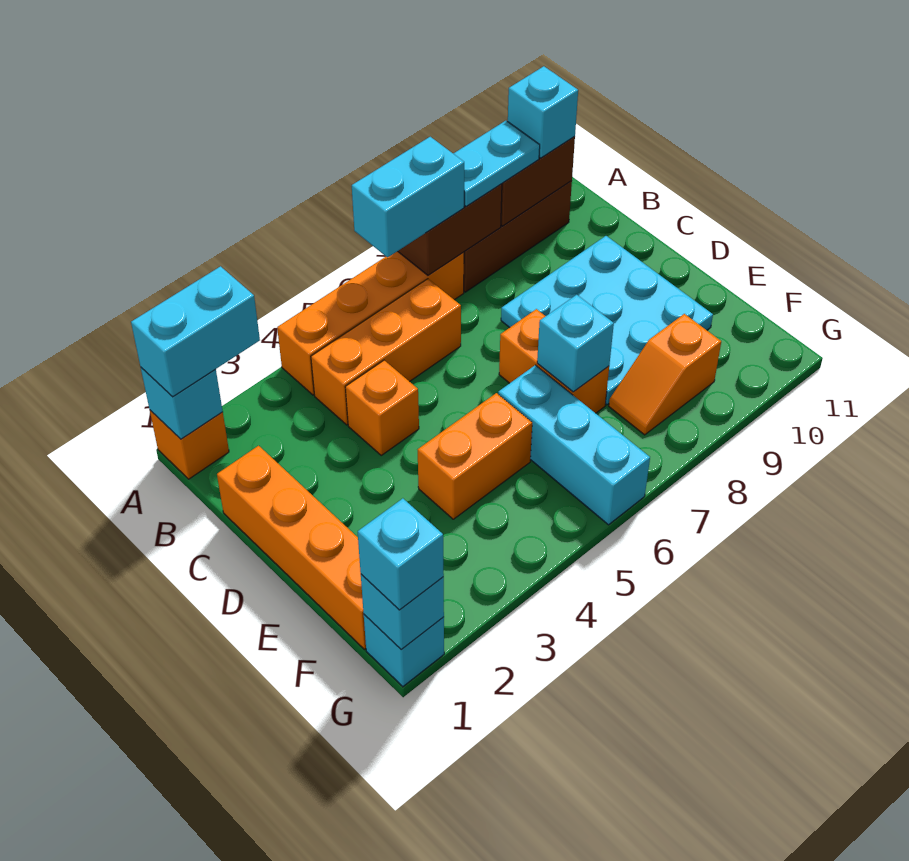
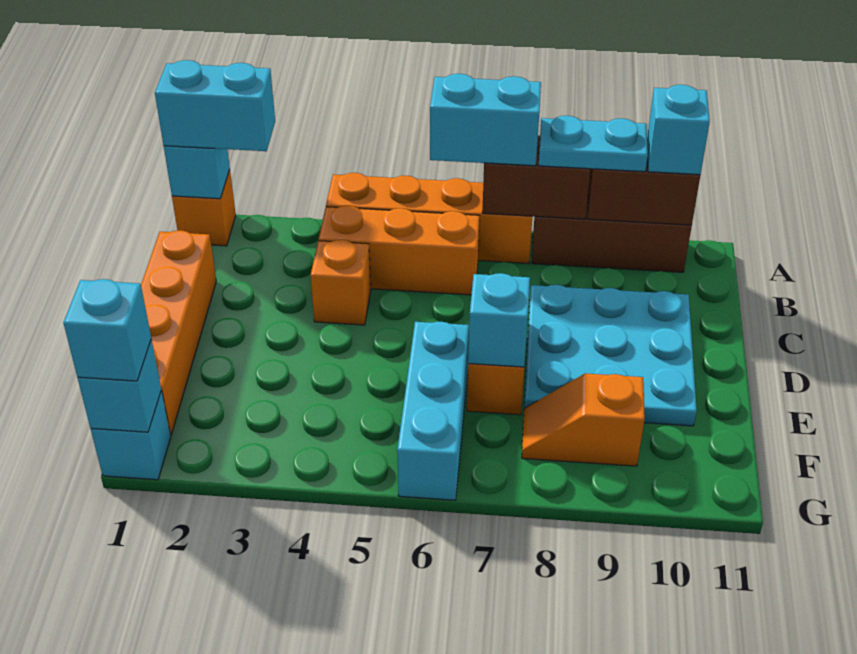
orange 1x2 brick [418,393,532,519] -> none

